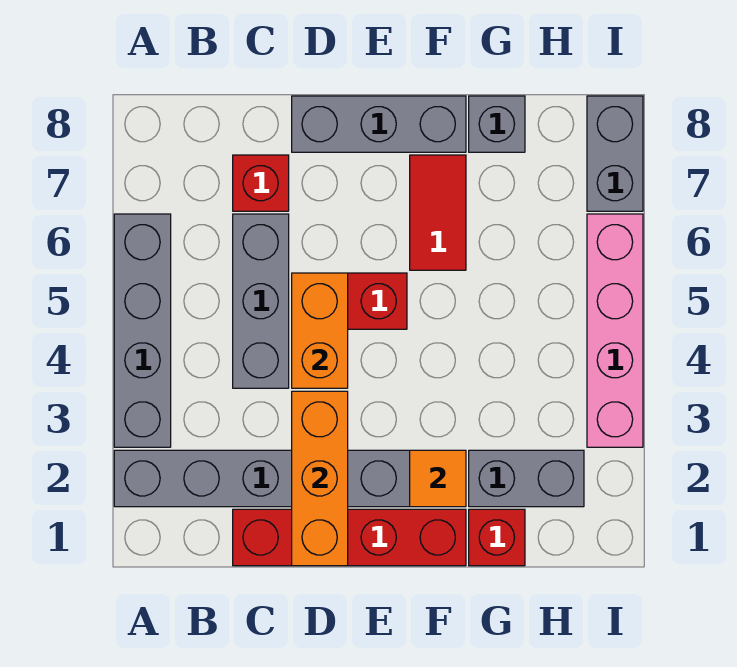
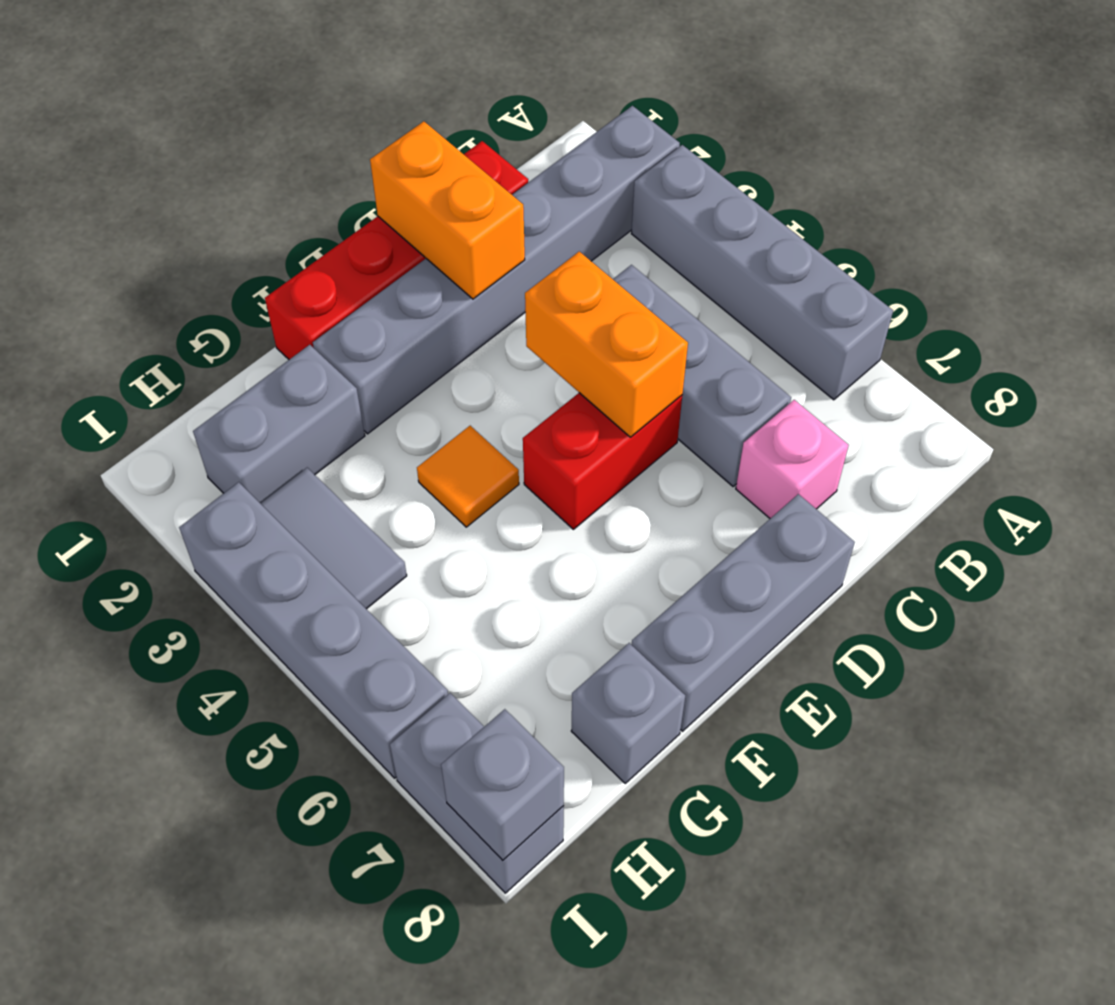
red 1x1 brick [233,155,289,211] -> pink 1x1 brick [736,400,849,518]
orange 1x3 brick [292,391,348,566] -> orange 1x2 brick [370,121,525,299]
orange 1x1 tile [410,450,466,507] -> orange 1x1 tile moved to [417,426,519,527]
red 1x2 tile [410,155,466,270] -> none
red 1x1 brick [469,509,525,566] -> none
none -> grey 1x2 tile [260,468,407,609]
pink 1x4 brick [587,214,643,447] -> grey 1x4 brick [179,482,448,778]
none -> grey 1x1 brick [441,709,564,860]

